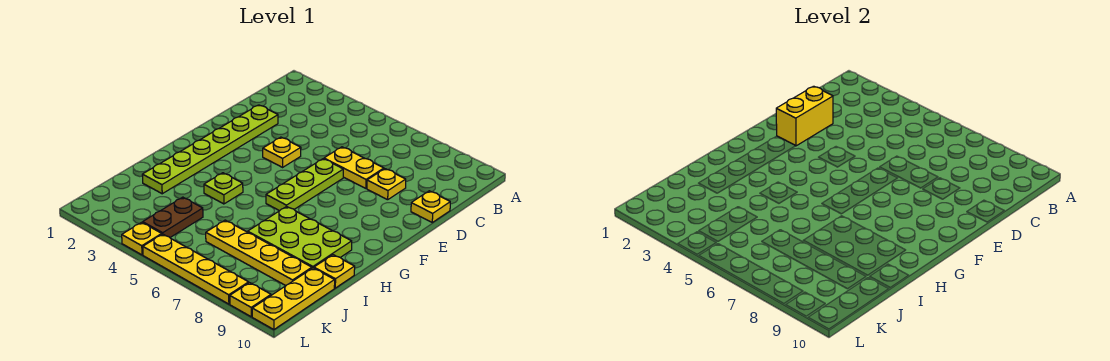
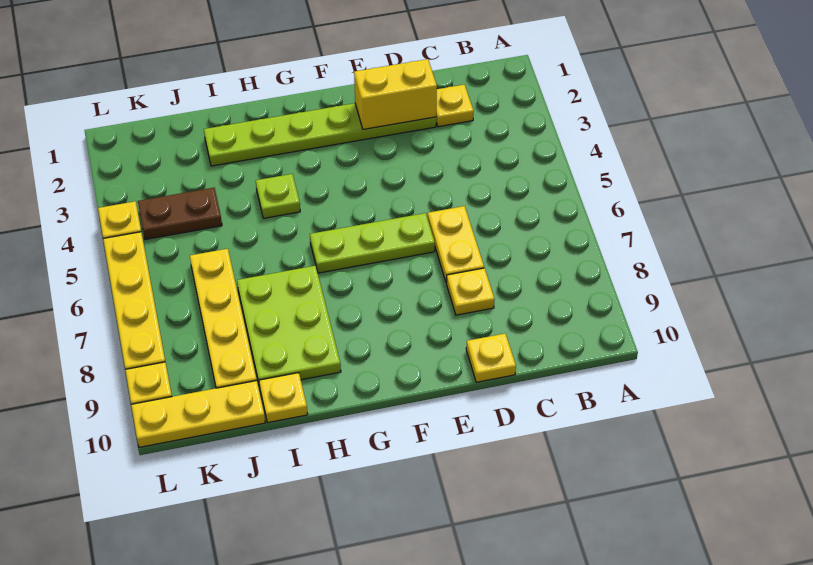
yellow 1x1 plate [263,137,301,167] -> yellow 1x1 plate moved to [436,85,474,127]

